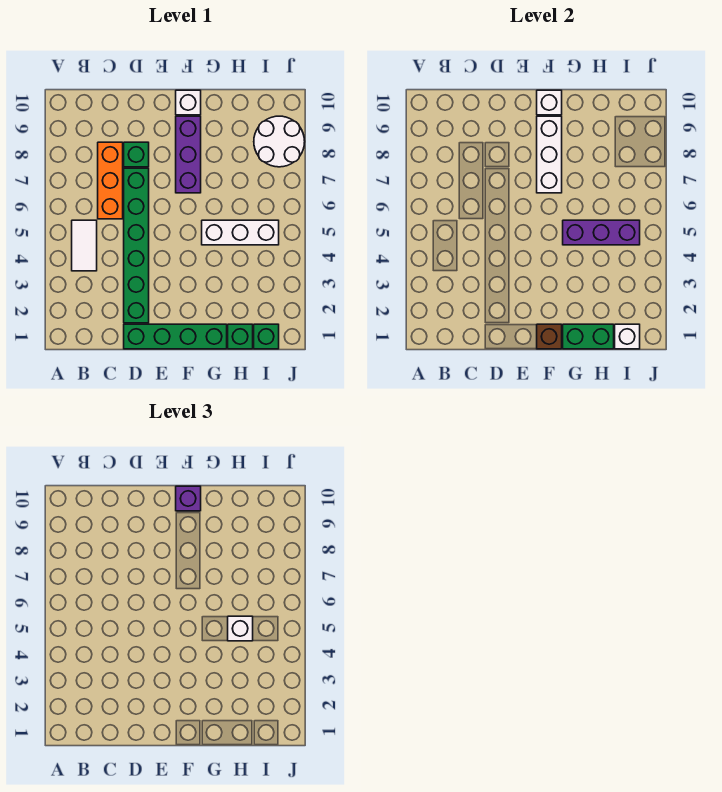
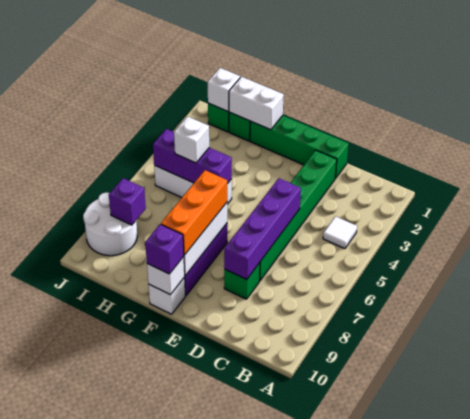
white 1x2 tile [72,220,97,271] -> white 1x1 tile [323,216,357,249]
orange 1x3 brick [98,142,123,219] -> orange 1x3 brick moved to [161,170,227,255]
none -> purple 1x4 brick [224,178,301,280]
brown 1x1 brick [537,324,562,349] -> none
green 1x2 brick [563,324,614,349] -> white 1x2 brick [229,77,284,130]
none -> purple 1x1 brick [109,178,146,225]

